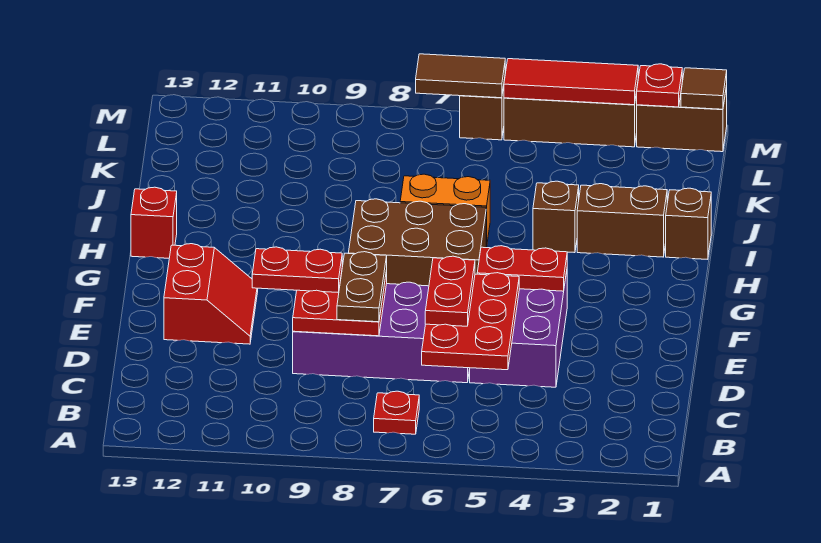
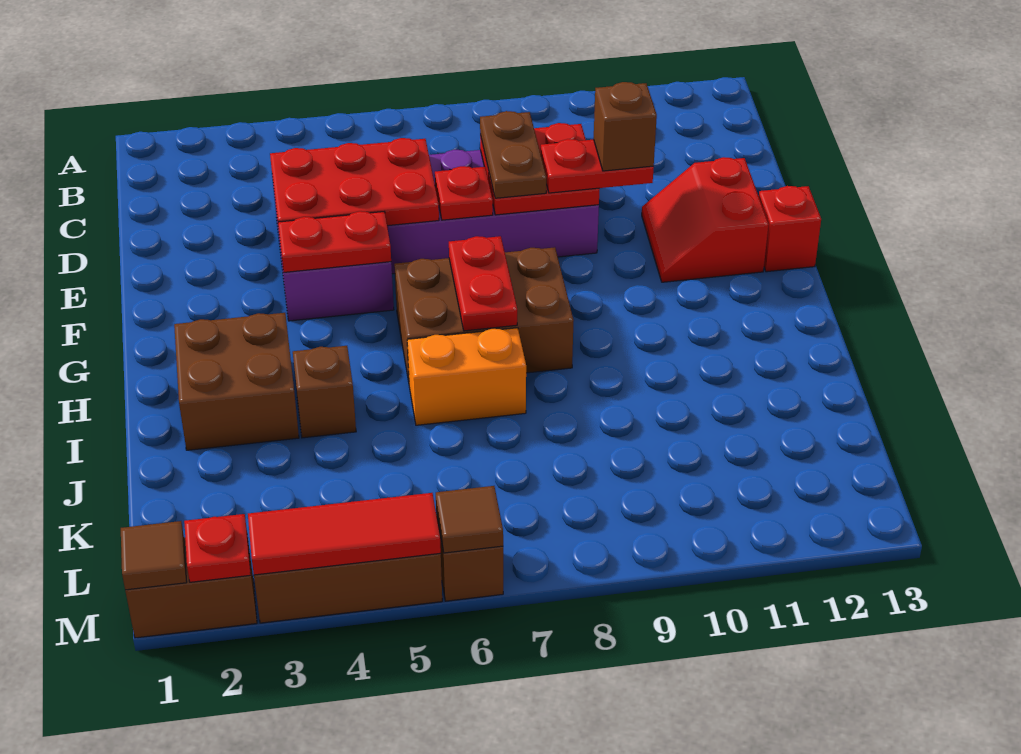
red 1x1 plate [374,391,419,434] -> red 1x1 plate moved to [435,166,493,220]
red 2x3 plate [422,273,519,370] -> red 2x3 plate turned to [270,138,439,229]
red 1x2 plate [425,256,475,326] -> red 1x2 plate moved to [449,236,517,331]
red 1x1 brick [131,187,177,258] -> red 1x1 brick moved to [758,186,821,272]
brown 1x1 brick [666,188,711,259] -> brown 1x1 brick moved to [594,82,657,171]
brown 1x2 brick [577,184,667,257] -> brown 2x2 brick [174,313,299,450]
brown 1x2 tile [416,54,505,98] -> brown 1x1 tile [436,486,503,553]

